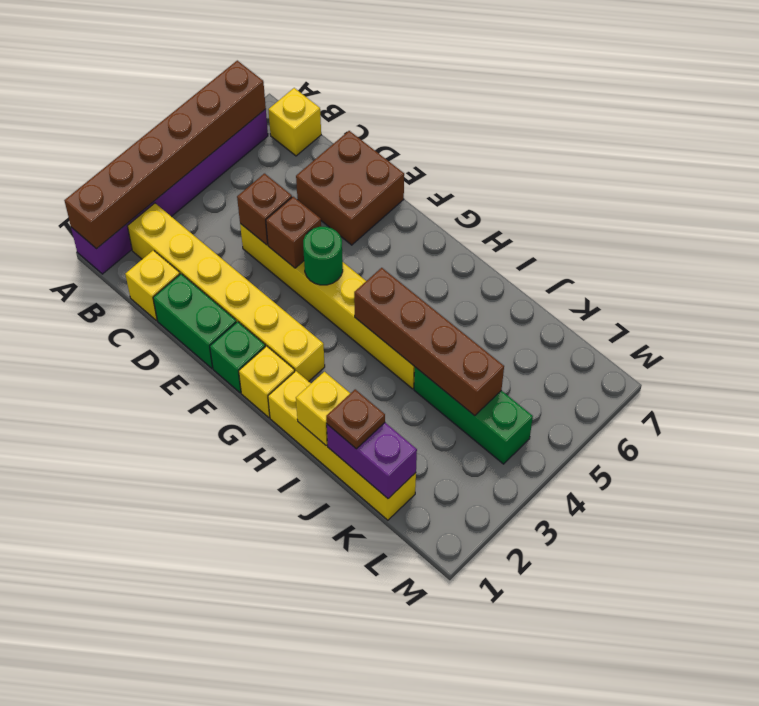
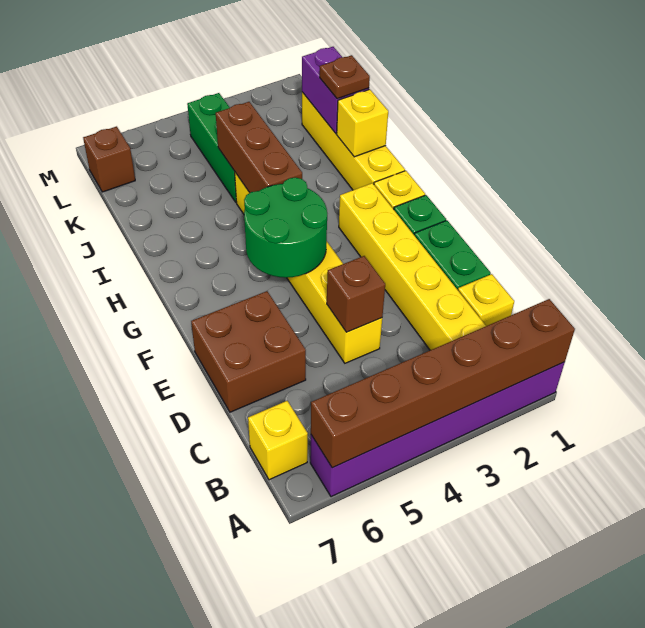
brown 1x1 brick [266,197,321,268] -> brown 1x1 brick moved to [83,126,135,192]
green 1x1 round brick [303,227,343,285] -> green 2x2 round brick [244,177,327,278]
brown 1x4 brick [354,268,504,416] -> brown 1x3 brick [216,102,302,193]

